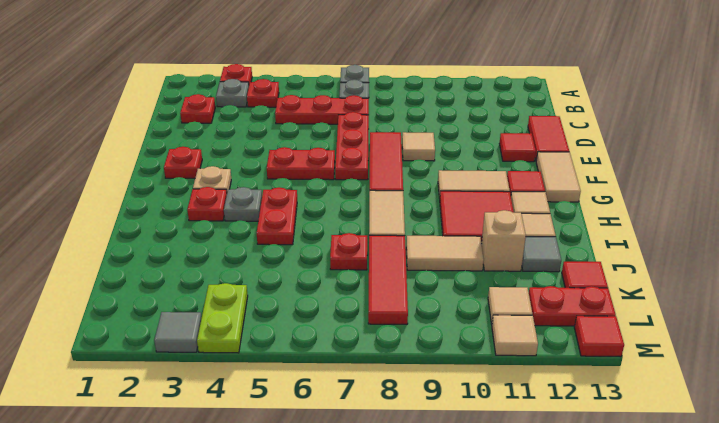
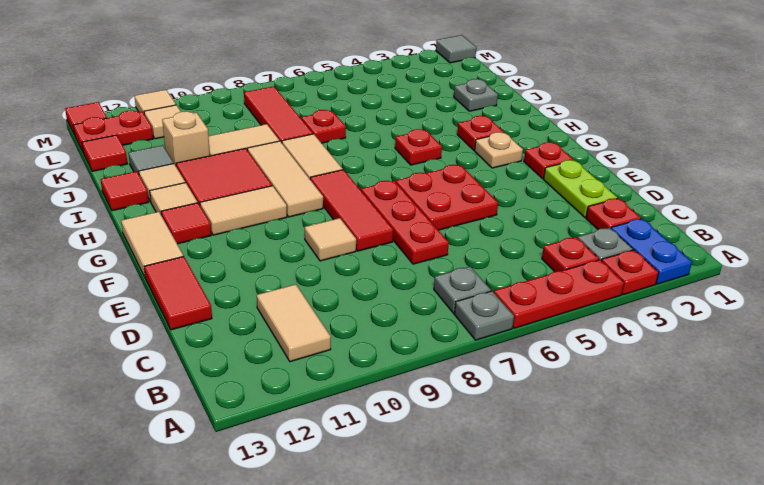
none -> blue 1x2 plate [611,219,692,284]
none -> tan 1x2 tile [257,284,331,362]
red 1x3 plate [275,95,369,124] -> red 1x3 plate moved to [494,260,624,328]
red 1x1 tile [499,133,536,162] -> red 1x1 tile moved to [101,171,148,211]
red 1x2 plate [267,147,335,180] -> red 2x2 plate [396,165,498,230]
none -> tan 1x3 tile [247,141,323,217]
grey 1x1 plate [224,187,262,221] -> grey 1x1 plate moved to [454,79,498,111]
red 1x2 plate [257,187,297,245] -> red 1x1 plate [395,129,442,165]
lime 1x2 plate [197,283,248,353] -> lime 1x2 plate moved to [544,160,617,218]
grey 1x1 tile [154,312,202,352] -> grey 1x1 tile moved to [436,35,476,63]

